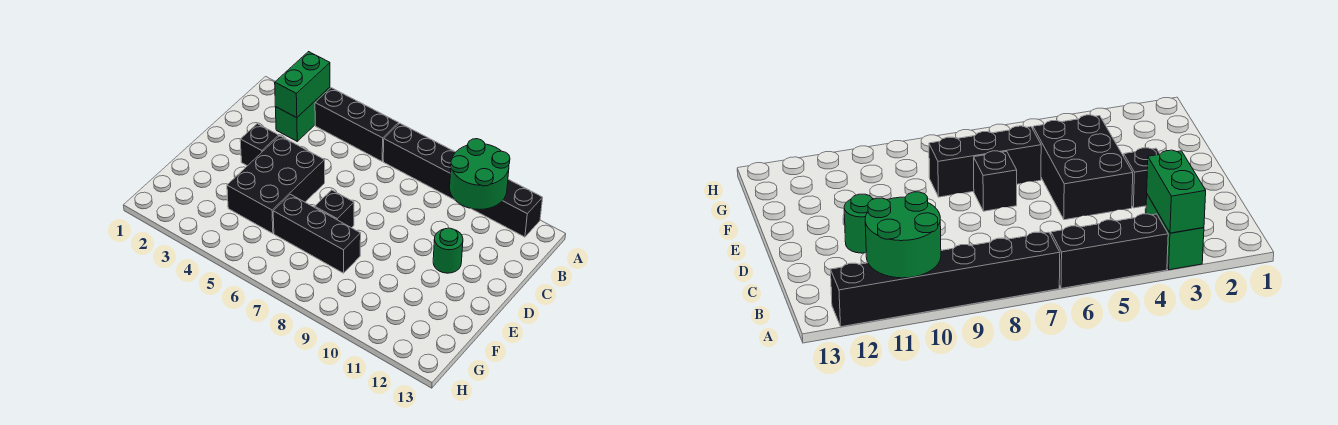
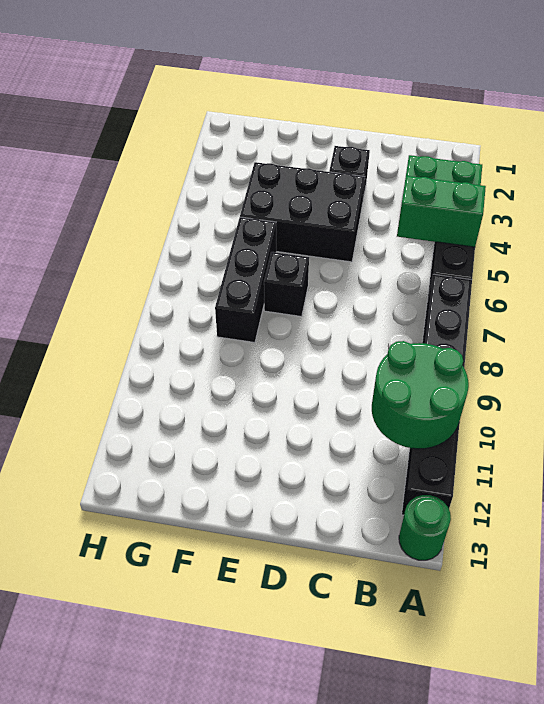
green 1x2 brick [275,52,330,118] -> green 1x2 brick moved to [397,176,486,247]
green 1x1 round brick [433,228,463,273] -> green 1x1 round brick moved to [399,495,451,560]

